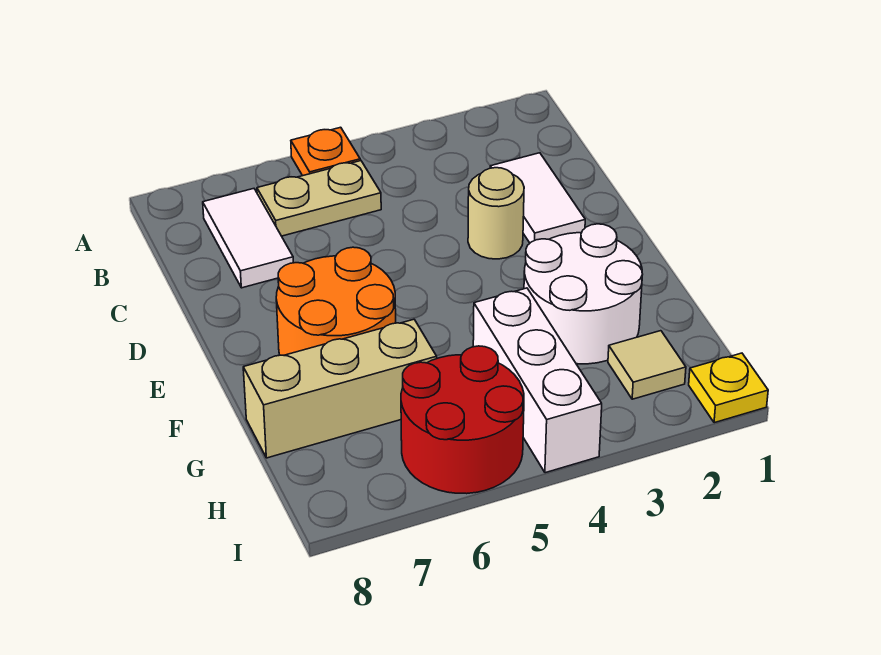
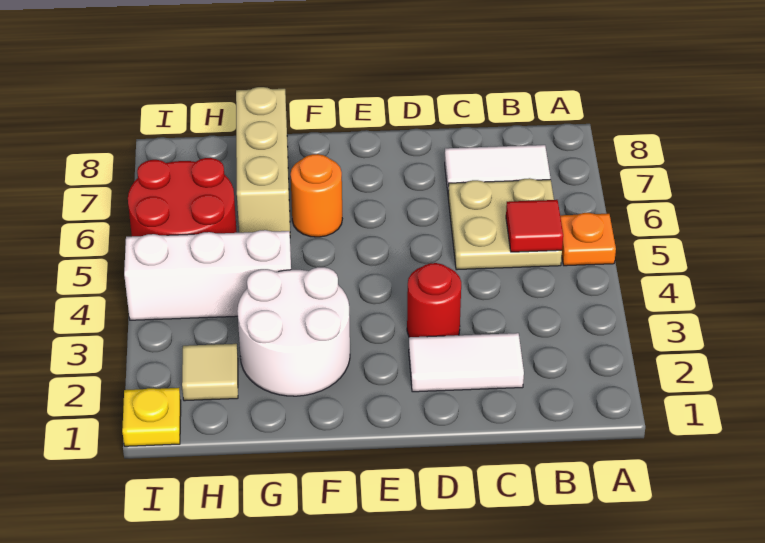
tan 1x2 plate [257,161,381,236] -> tan 2x2 plate [448,178,562,270]
none -> red 1x1 tile [506,200,563,252]
tan 1x1 round brick [468,168,524,259] -> red 1x1 round brick [407,263,461,337]
orange 2x2 round brick [276,247,396,355] -> orange 1x1 round brick [290,154,342,237]

